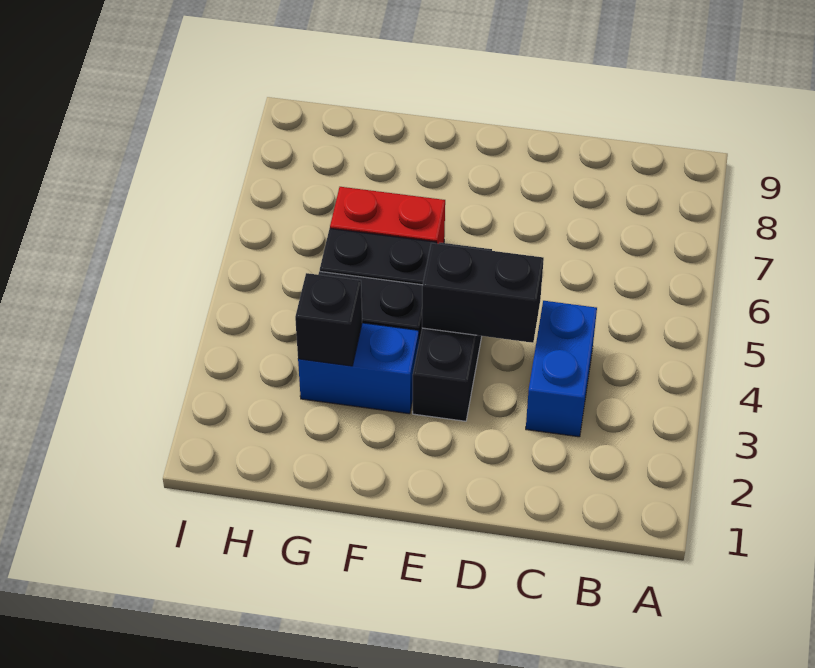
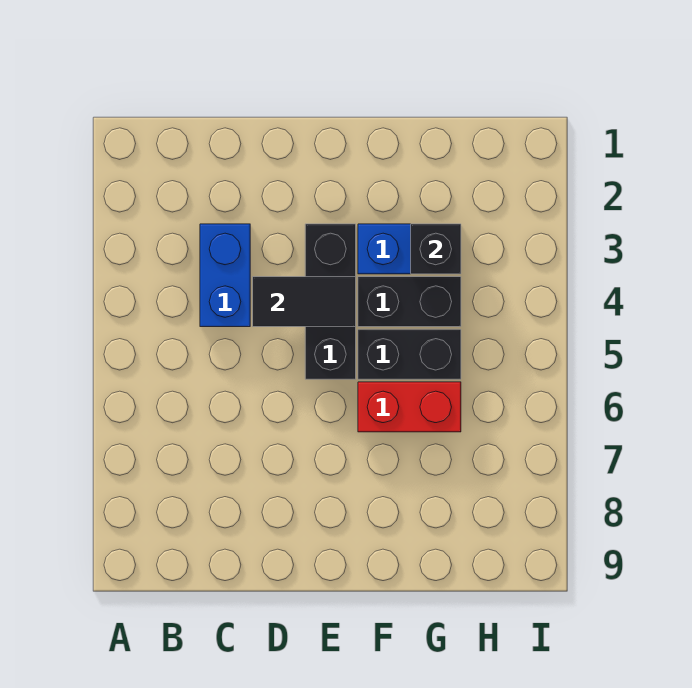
black 1x2 brick [422,243,544,343] -> black 1x2 tile [253,277,356,327]

